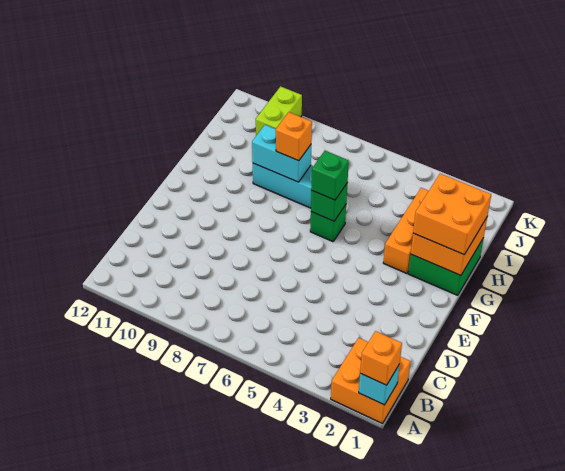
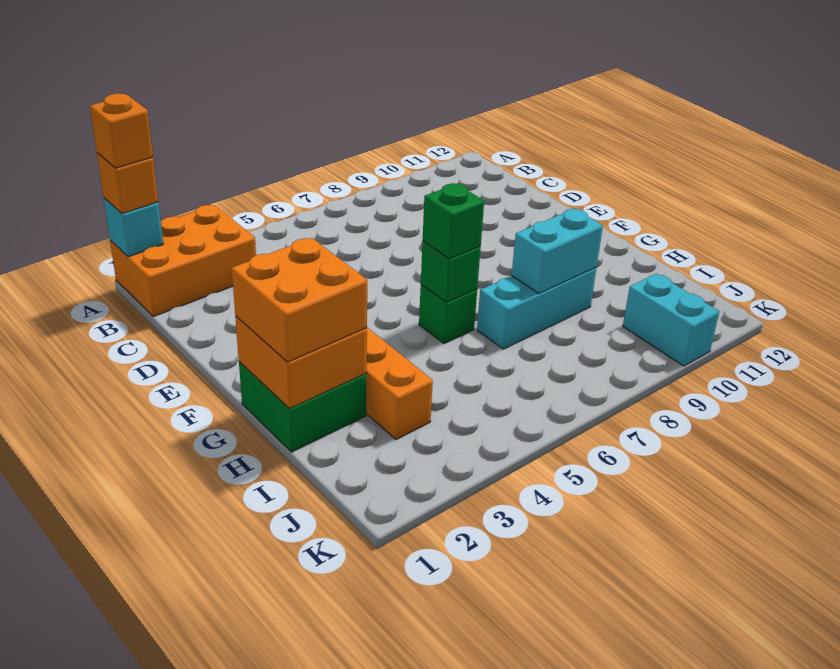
orange 2x2 brick [331,338,410,424] -> orange 2x3 brick [110,205,256,317]
orange 1x1 brick [276,112,312,161] -> orange 1x1 brick moved to [90,93,153,168]
lime 1x2 brick [256,86,302,136] -> cyan 1x2 brick [623,274,719,366]

